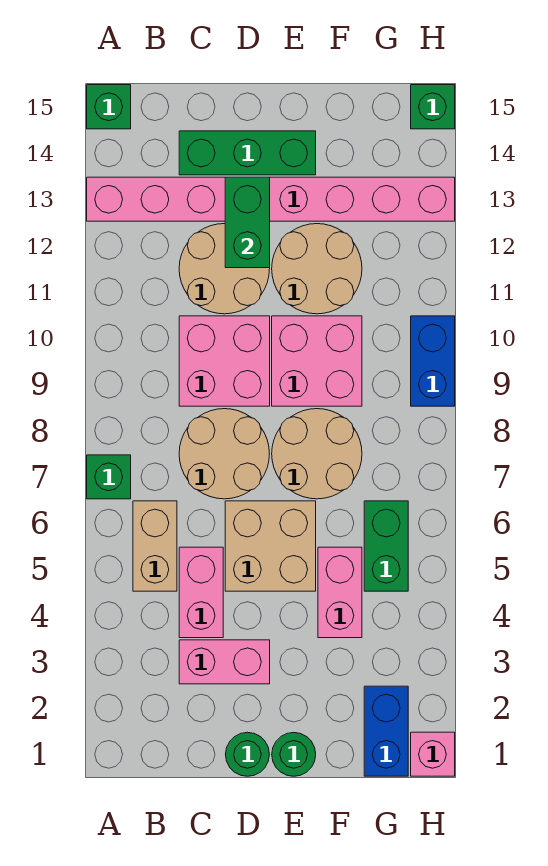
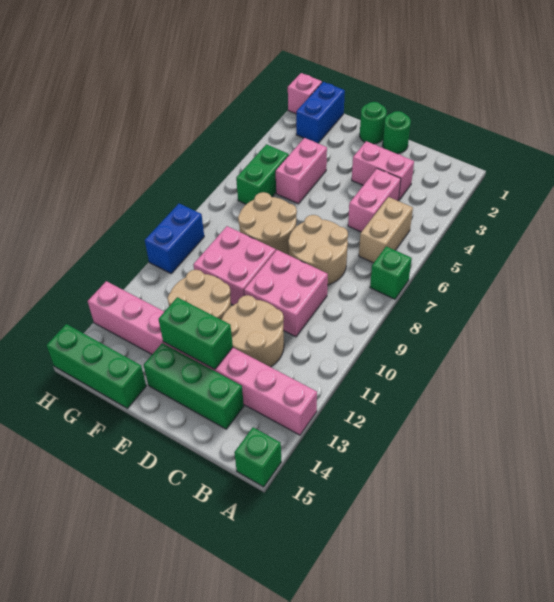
tan 2x2 brick [225,501,316,591] -> none
green 1x2 brick [225,177,270,268] -> green 1x2 brick turned to [159,297,233,369]
green 1x1 brick [411,85,455,129] -> green 1x3 brick [46,324,146,408]

